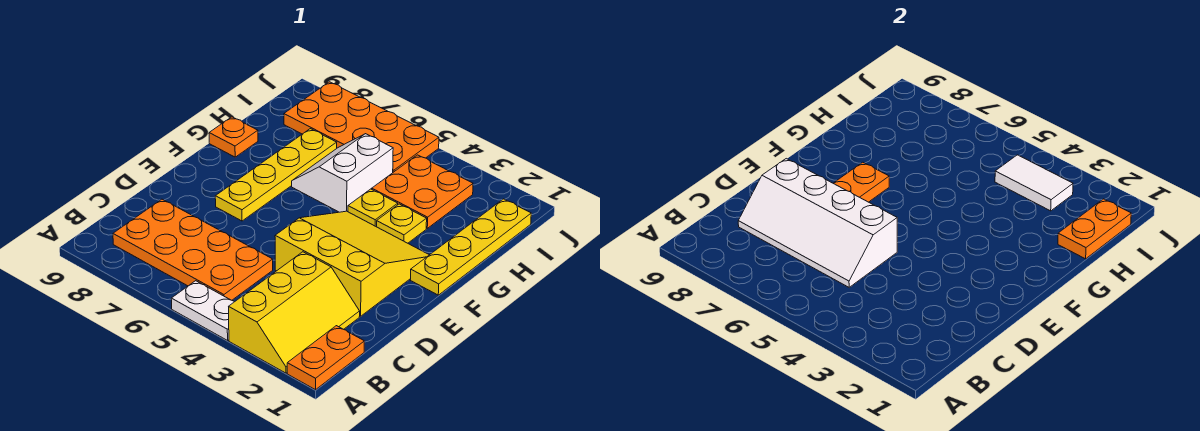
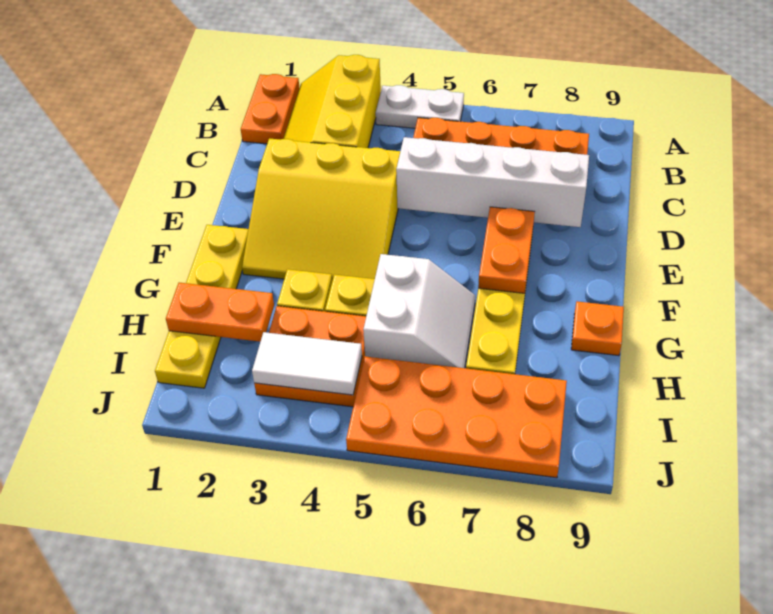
orange 1x2 plate [1058,199,1131,259] -> orange 1x2 plate turned to [166,283,274,342]

